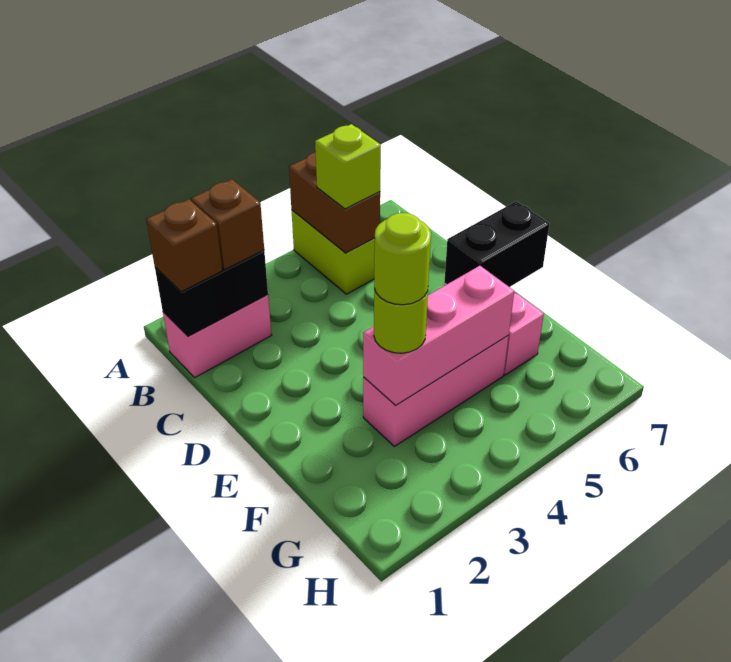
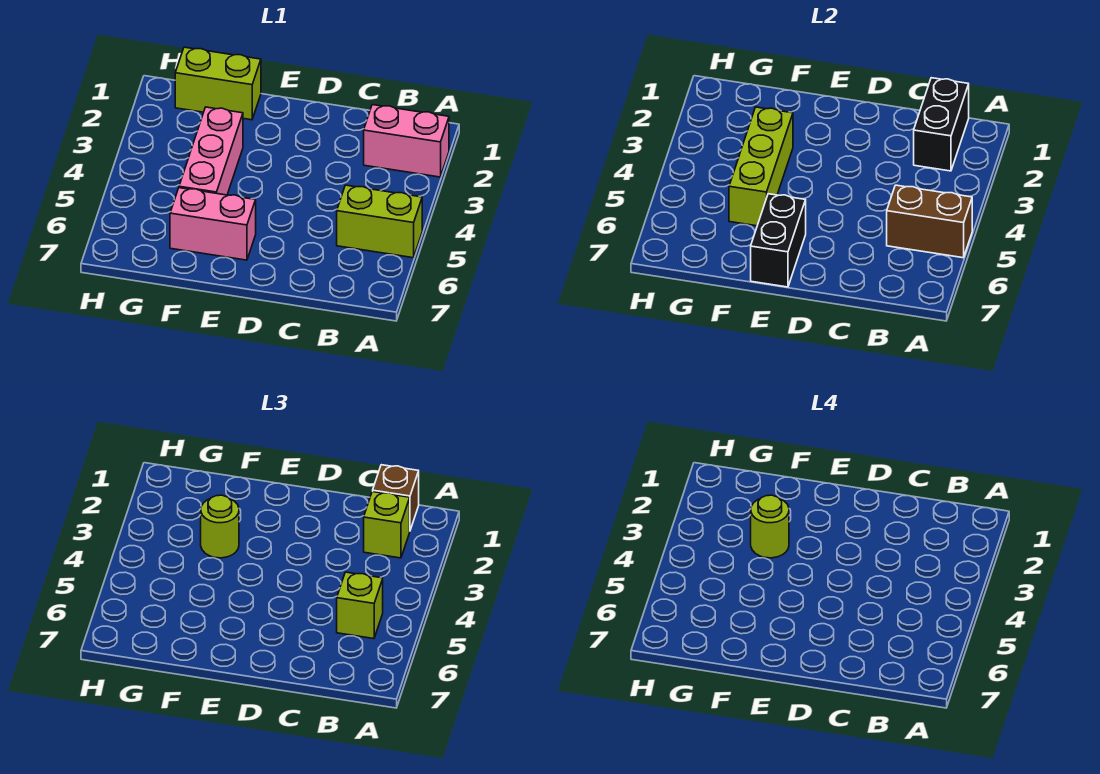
pink 1x2 brick [163,295,271,377] -> pink 1x2 brick turned to [364,105,449,177]
brown 1x1 brick [191,179,264,270] -> lime 1x1 brick [364,492,410,558]
none -> lime 1x2 brick [175,47,261,120]
pink 1x3 brick [363,266,514,406] -> lime 1x3 brick [729,107,793,226]

